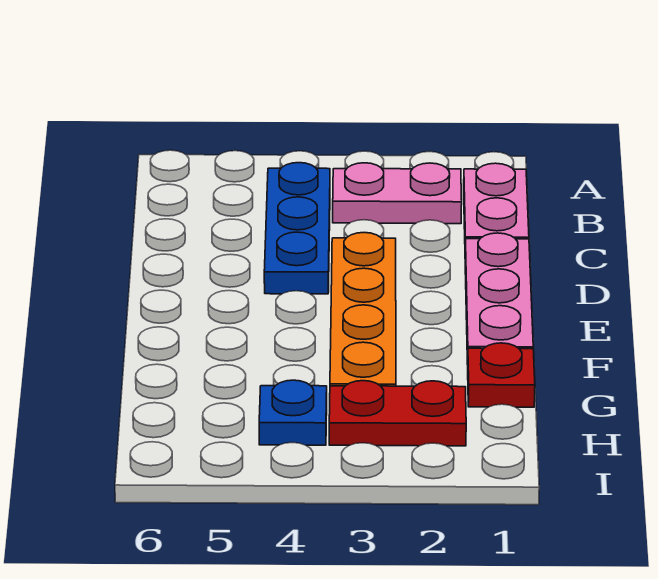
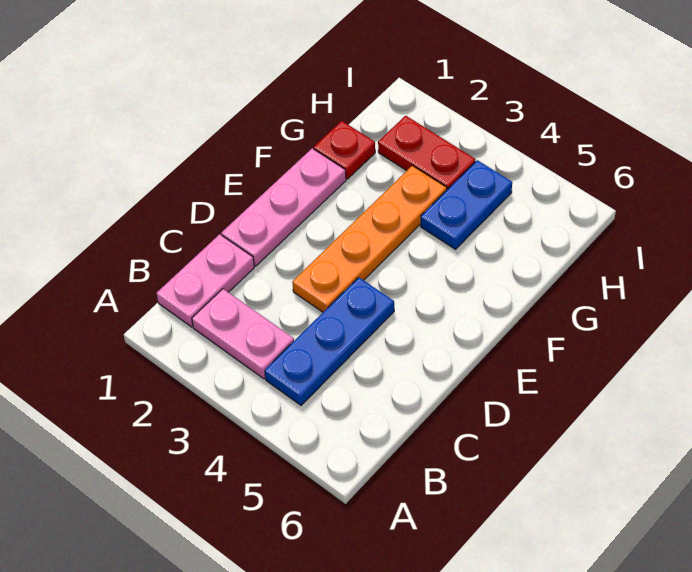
blue 1x1 plate [259,380,327,445] -> blue 1x2 plate [421,160,512,249]

